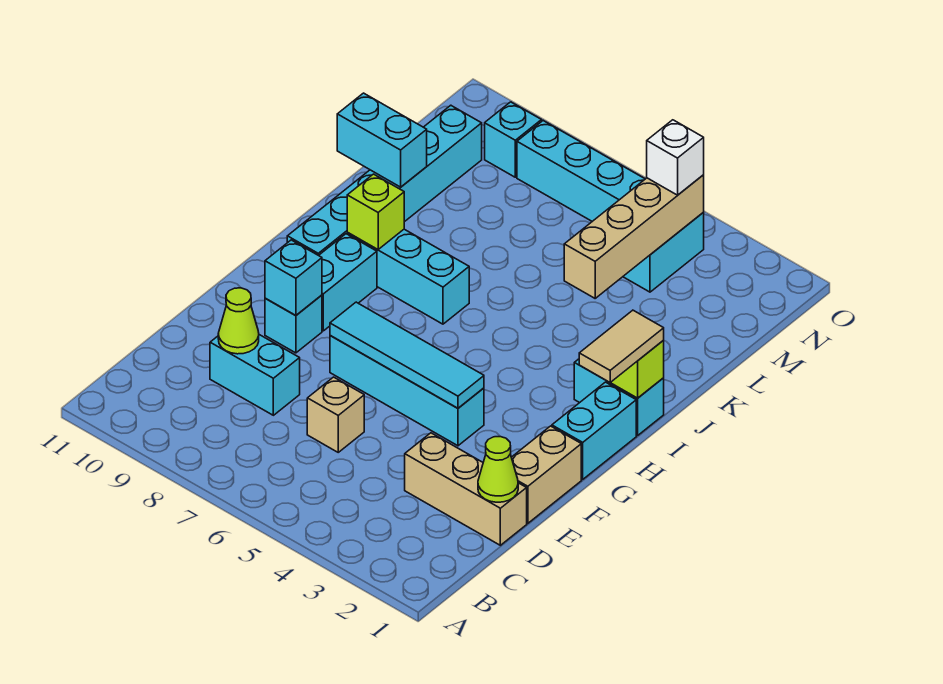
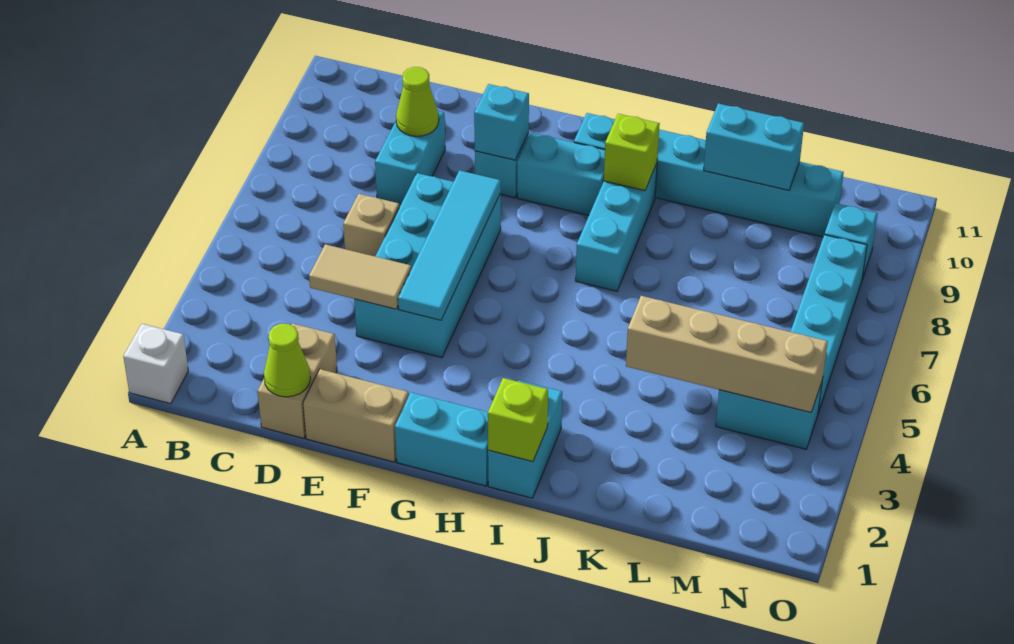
tan 1x3 brick [405,433,527,545] -> tan 1x2 brick [258,323,337,438]
cyan 1x4 brick [330,336,484,446] -> cyan 2x4 brick [354,173,501,358]
tan 1x2 tile [579,310,664,382] -> tan 1x2 tile moved to [309,244,411,309]
cyan 1x2 brick [337,93,427,187] -> cyan 1x2 brick turned to [704,103,804,190]
white 1x1 brick [647,120,704,195] -> white 1x1 brick moved to [123,324,188,404]

